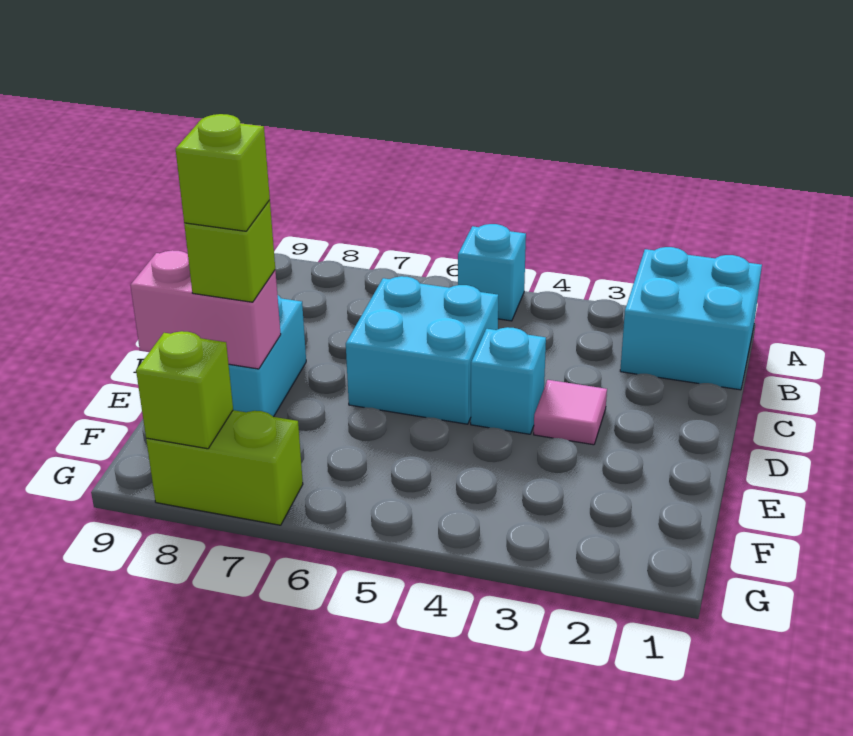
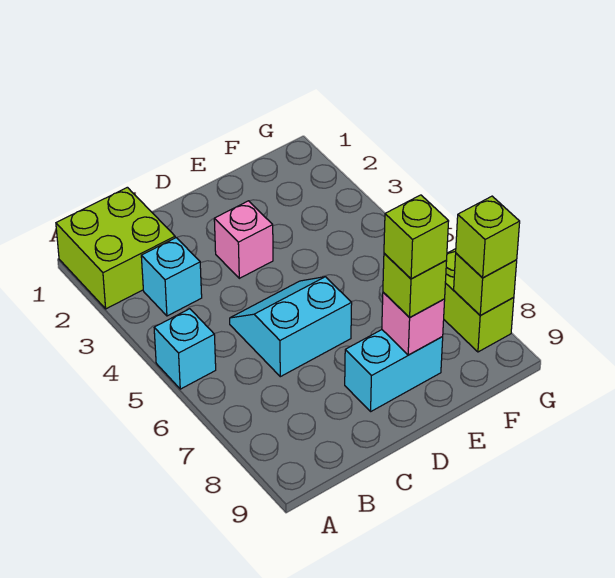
cyan 2x2 brick [620,247,762,390] -> lime 2x2 brick [56,187,175,309]
cyan 2x2 brick [346,276,498,424] -> cyan 2x2 slope [230,277,352,377]
pink 1x1 tile [534,380,607,445] -> pink 1x1 brick [214,201,273,278]
cyan 1x1 brick [471,327,546,434] -> cyan 1x1 brick moved to [141,238,202,316]
pink 1x2 brick [130,250,281,369] -> pink 1x1 brick [382,292,445,355]
none -> lime 1x1 brick [456,196,520,278]

